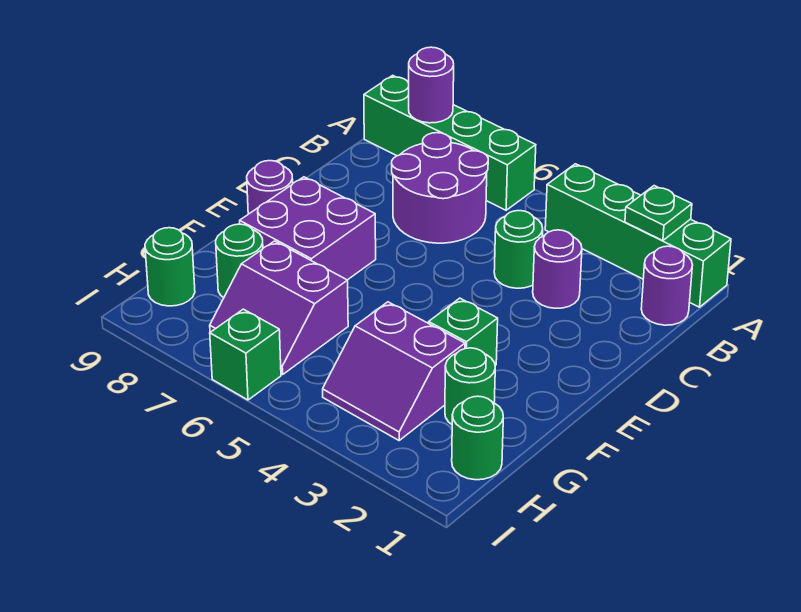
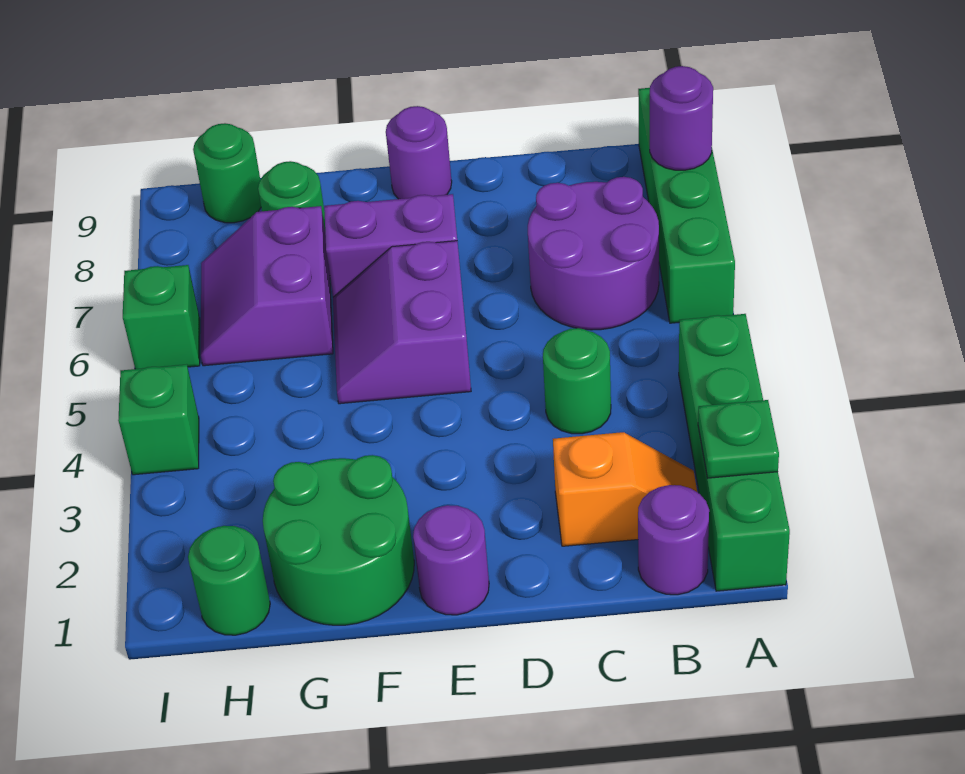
none -> orange 1x2 slope [553,432,697,546]
purple 1x1 round brick [533,230,582,308] -> purple 1x1 round brick moved to [413,505,489,615]
purple 2x2 brick [240,177,376,280] -> purple 1x2 brick [324,194,457,297]
green 1x1 brick [429,298,498,365] -> green 1x1 brick moved to [118,364,199,475]
green 1x1 round brick [445,348,495,424] -> green 2x2 round brick [263,455,414,625]
purple 2x2 slope [323,302,465,440] -> purple 2x2 slope moved to [333,241,471,404]

